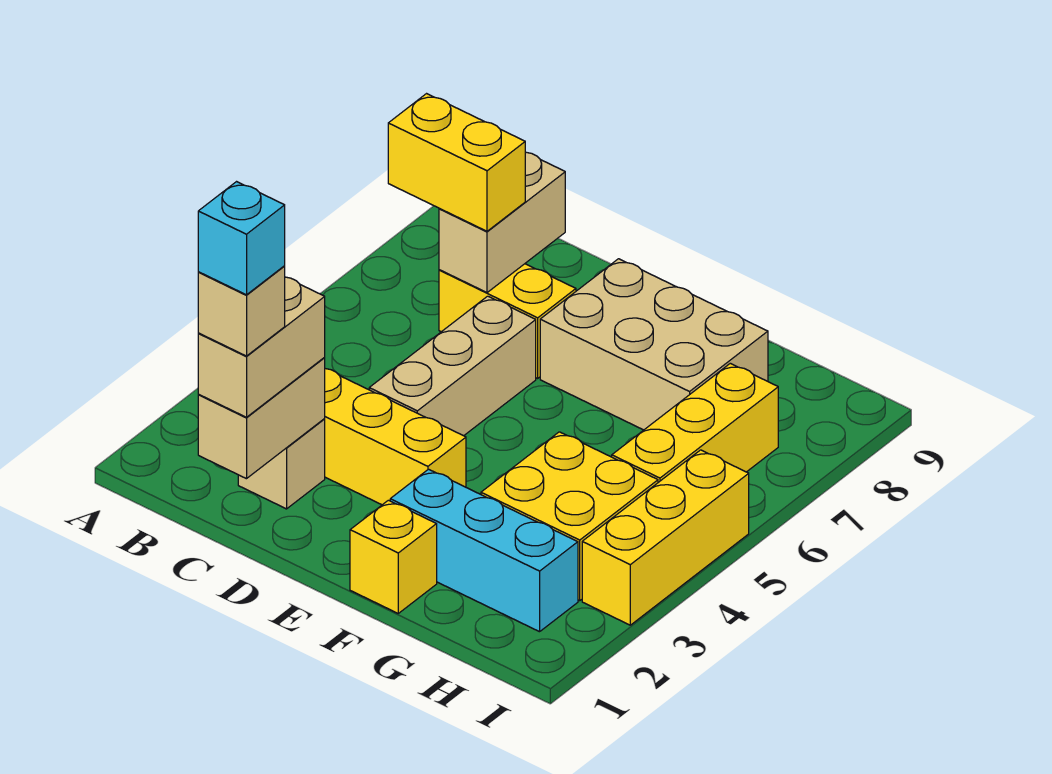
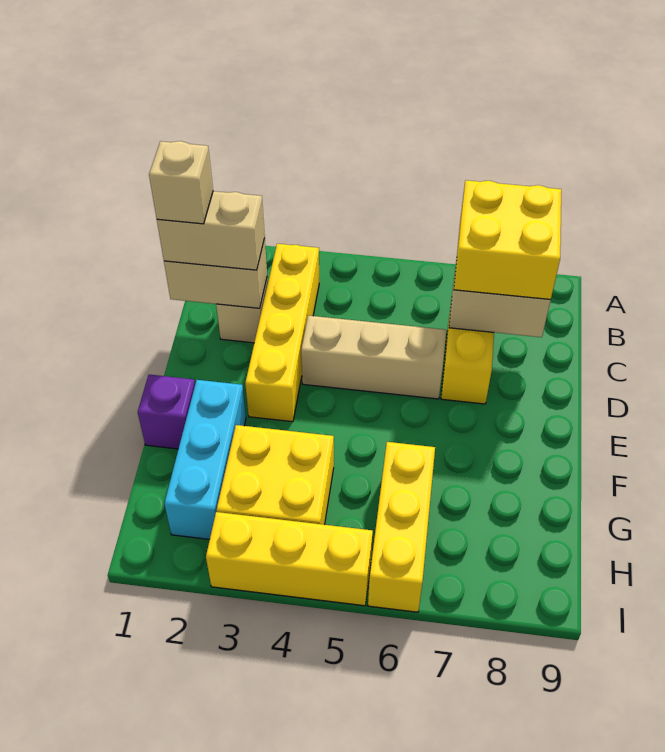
yellow 1x2 brick [388,94,525,231] -> yellow 2x2 brick [454,180,561,299]
cyan 1x1 brick [198,182,285,295] -> none
tan 2x3 brick [540,259,768,430] -> none
yellow 1x1 brick [350,500,437,613] -> purple 1x1 brick [138,375,195,449]
yellow 1x3 brick [612,363,778,482] -> yellow 1x3 brick turned to [368,442,435,612]

